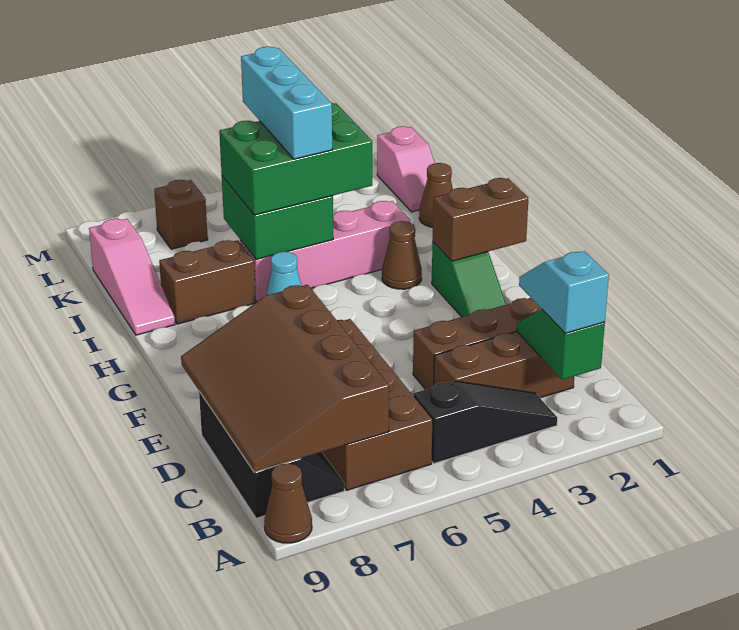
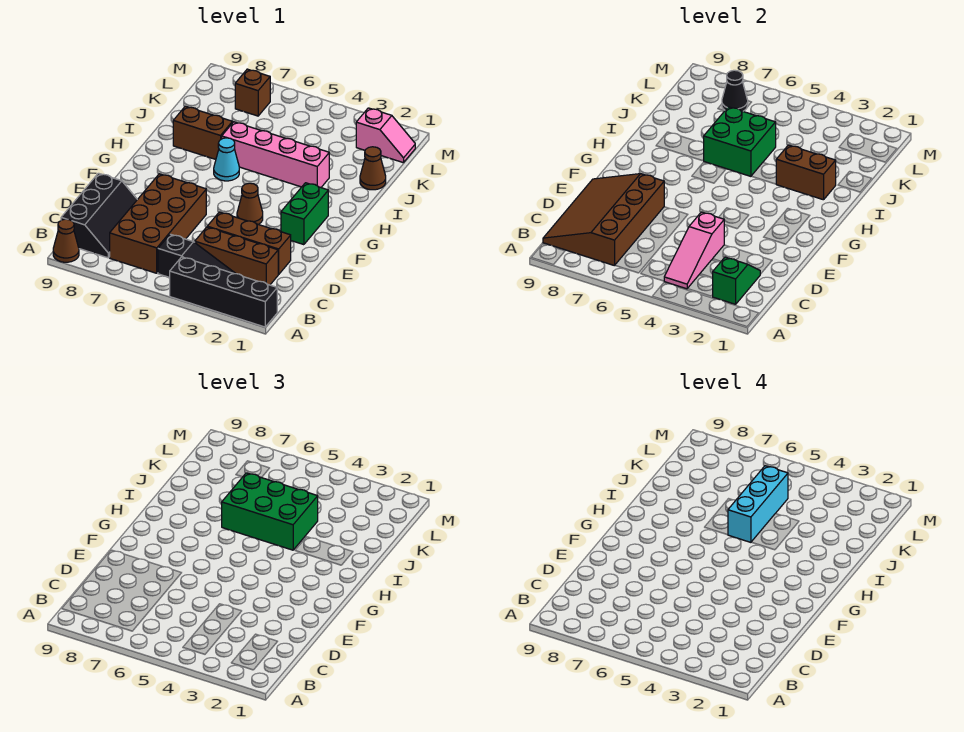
none -> black 1x4 brick [170,257,277,327]
cyan 1x2 slope [519,251,609,333] -> none
green 1x2 slope [432,242,506,317] -> green 1x2 brick [281,183,328,245]
brown 1x2 brick [433,178,528,261] -> brown 1x2 brick moved to [776,145,836,200]
brown 1x1 cone [382,221,422,289] -> brown 1x1 cone moved to [237,183,263,224]
pink 1x3 slope [89,219,175,335] -> pink 1x3 slope moved to [664,212,724,289]
pink 1x2 slope [377,126,435,212] -> pink 1x2 slope turned to [356,108,415,163]
none -> black 1x1 cone [722,70,748,111]

